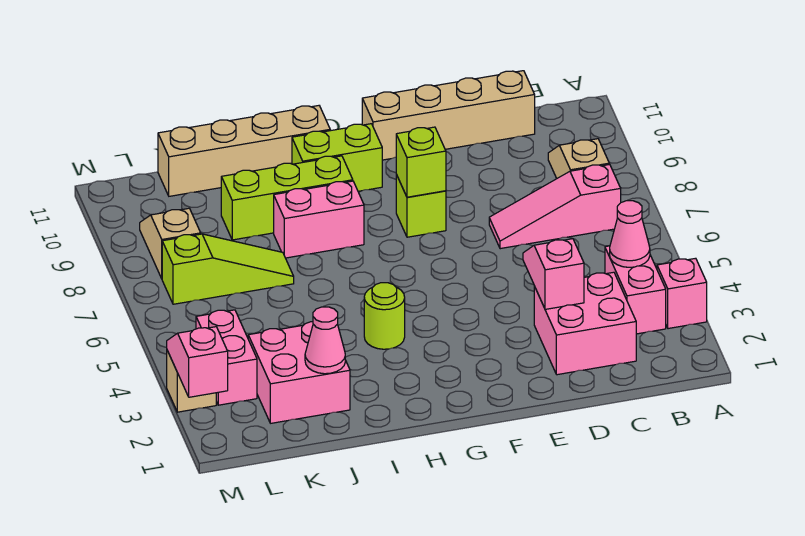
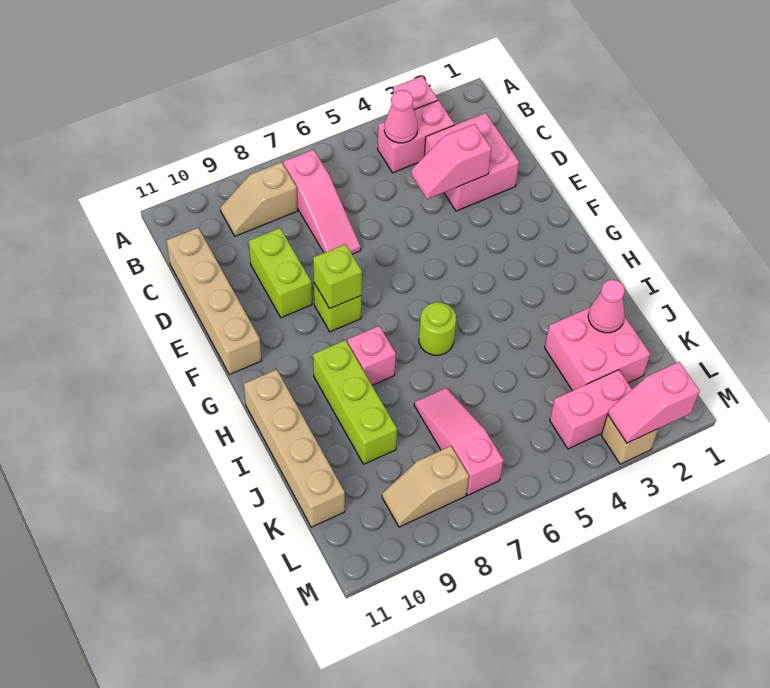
lime 1x2 brick [292,124,382,191] -> lime 1x2 brick moved to [249,228,312,318]
lime 1x1 round brick [364,283,405,349] -> lime 1x1 round brick moved to [419,302,456,355]
pink 1x2 brick [274,181,364,258] -> pink 1x1 brick [347,326,396,385]
lime 1x3 slope [162,234,294,304] -> pink 1x3 slope [414,388,504,495]

